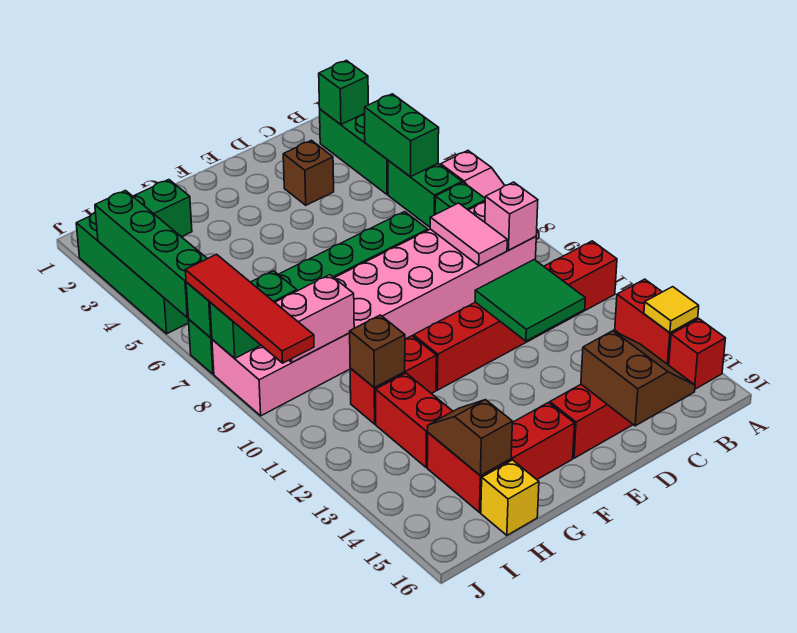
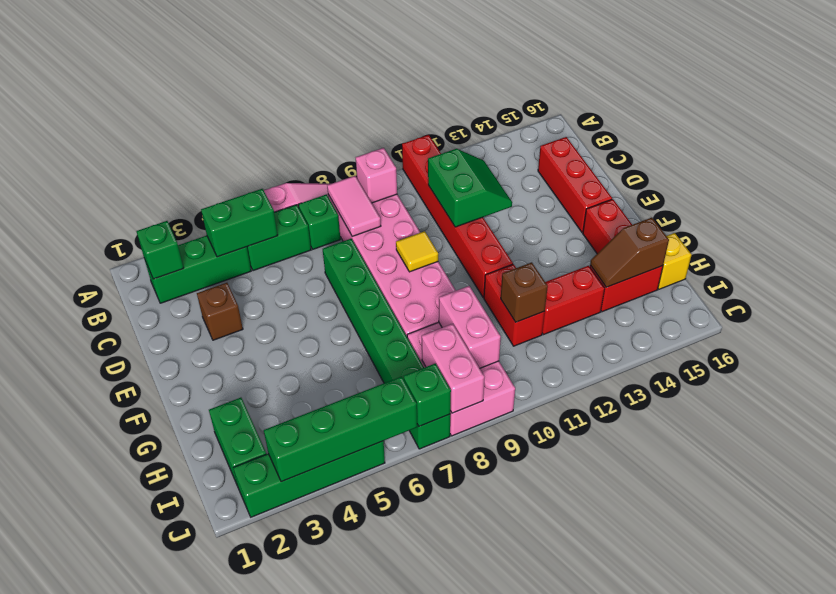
red 1x2 brick [615,279,698,365] -> none
yellow 1x1 tile [644,287,699,333] -> yellow 1x1 tile moved to [396,231,438,272]
red 1x1 brick [669,319,726,389] -> none
pink 1x2 tile [430,203,507,266] -> pink 1x2 tile turned to [327,176,381,236]
green 2x2 tile [475,260,585,341] -> green 2x2 slope [428,149,512,227]
brown 2x2 slope [581,331,695,426] -> none
green 1x2 brick [210,271,297,358] -> pink 1x2 brick [422,324,484,413]
red 1x4 tile [185,254,314,363] -> none

